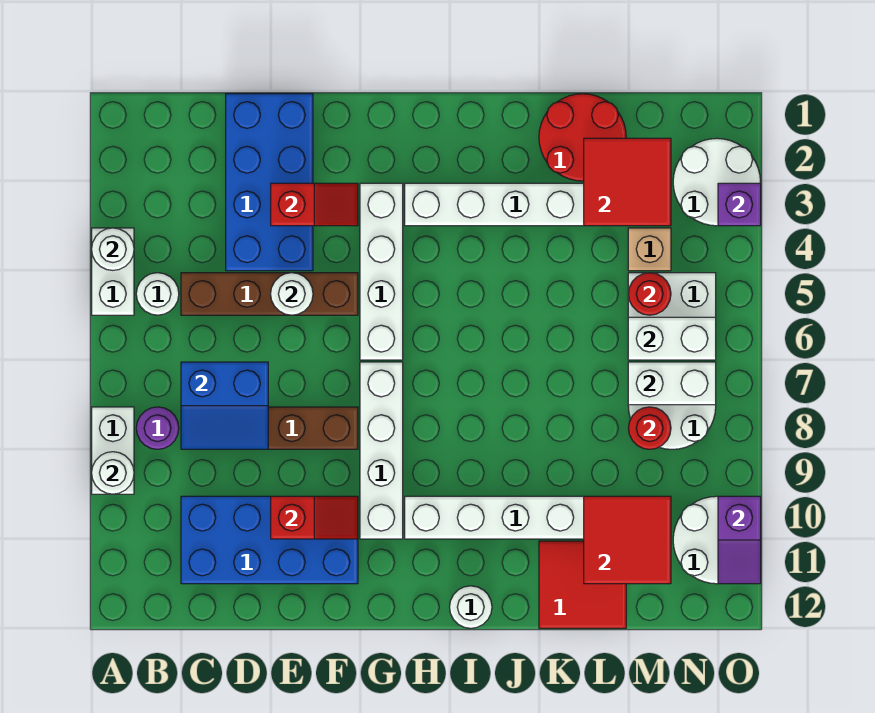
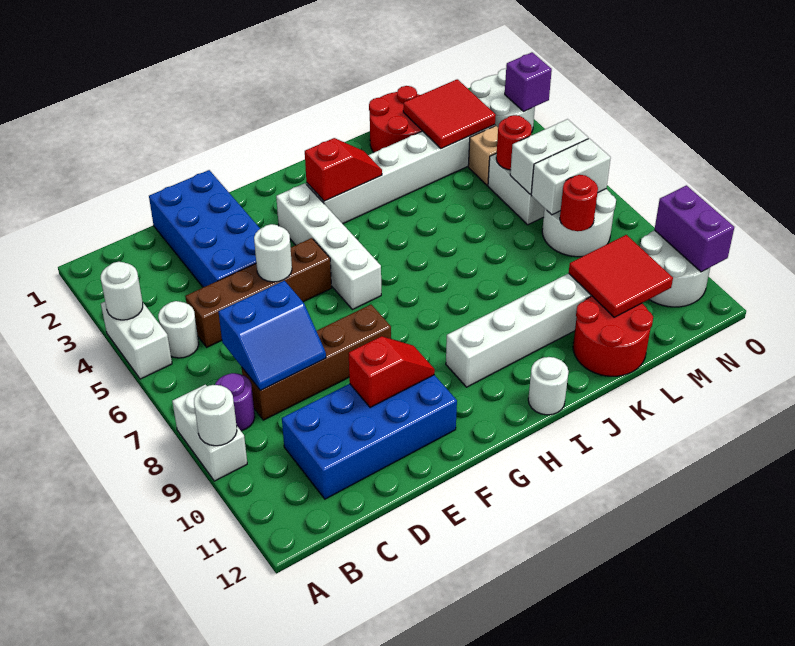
red 1x2 slope [271,183,358,226] -> red 1x2 slope moved to [305,138,382,201]
white 1x4 brick [360,362,403,539] -> none
red 2x2 tile [539,541,626,628] -> red 2x2 round brick [573,296,653,376]
purple 1x2 slope [718,496,761,584] -> purple 1x2 brick [654,185,734,272]

